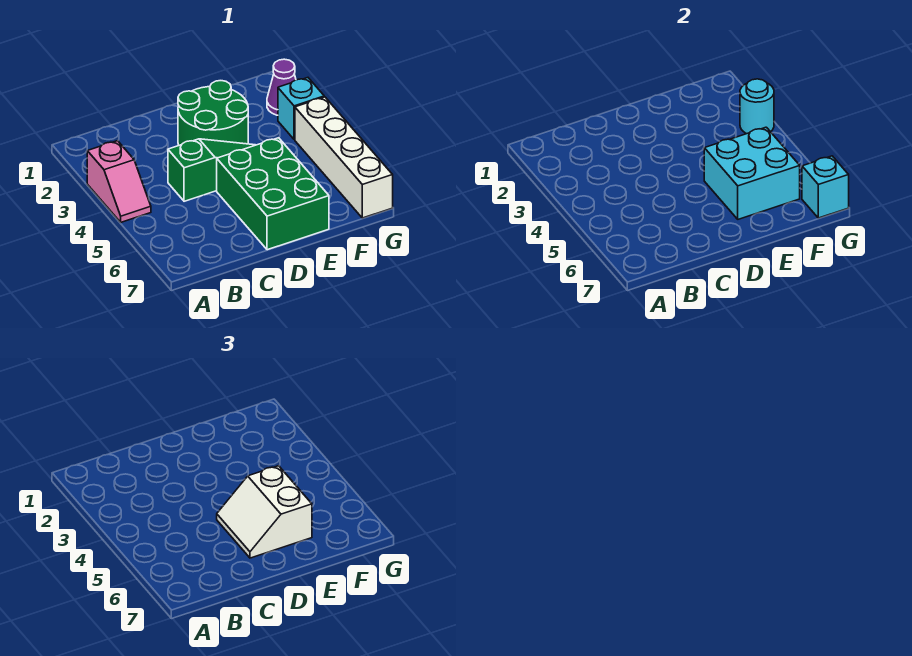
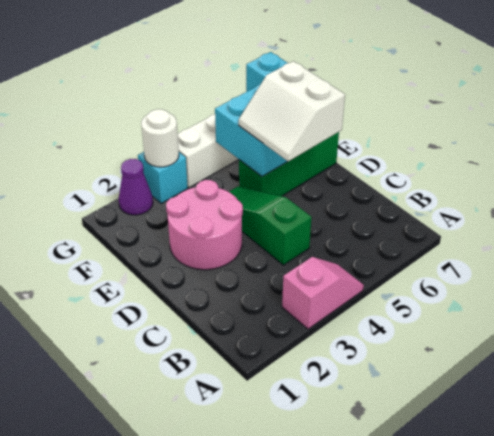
green 2x2 round brick [178,81,248,145] -> pink 2x2 round brick [166,180,243,270]
green 2x3 brick [217,138,329,250] -> green 1x3 brick [239,132,339,196]
white 2x2 slope [217,466,312,558] -> white 2x2 slope turned to [239,61,345,161]
cyan 1x1 round brick [740,79,774,134] -> white 1x1 round brick [141,109,179,167]

